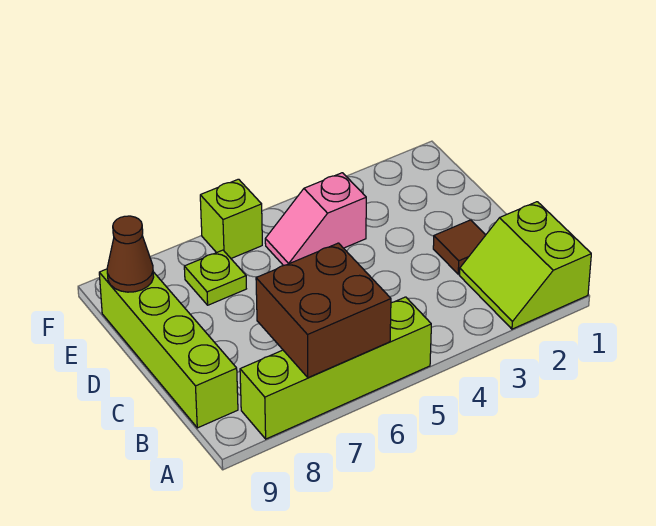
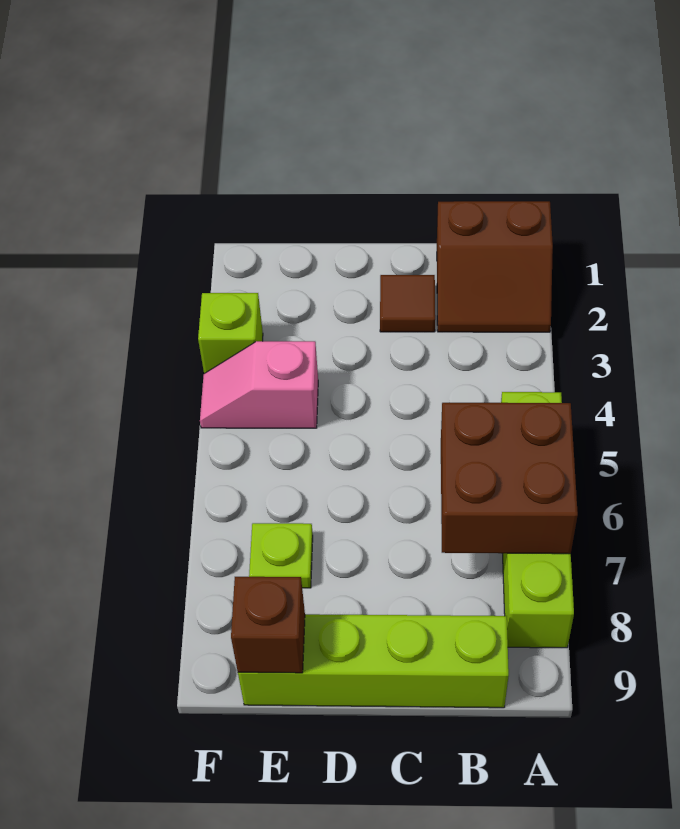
lime 2x2 slope [460,202,591,329] -> brown 2x2 slope [437,201,553,332]
pink 1x2 slope [265,173,366,266] -> pink 1x2 slope turned to [200,341,318,428]
brown 1x1 cone [107,216,154,292] -> brown 1x1 brick [231,577,305,673]
lime 1x1 brick [200,179,262,258] -> lime 1x1 brick moved to [198,293,263,374]

